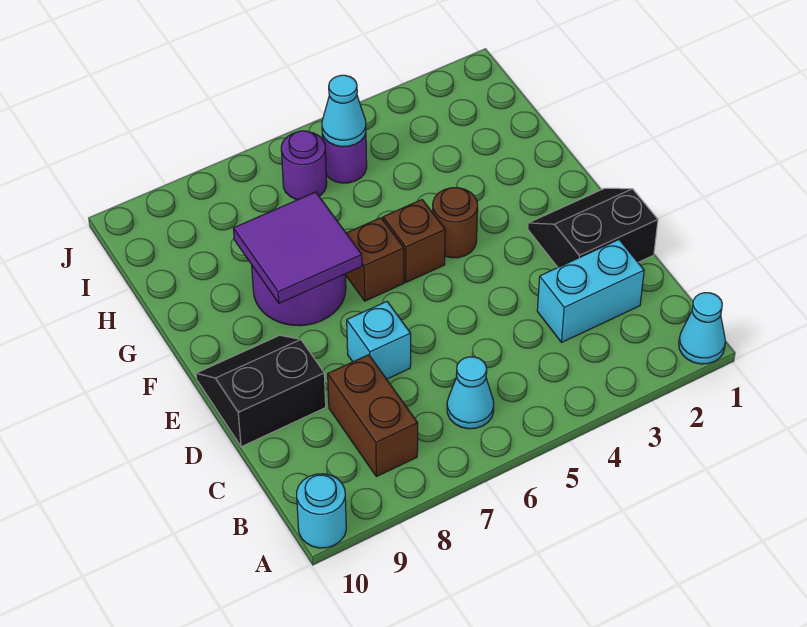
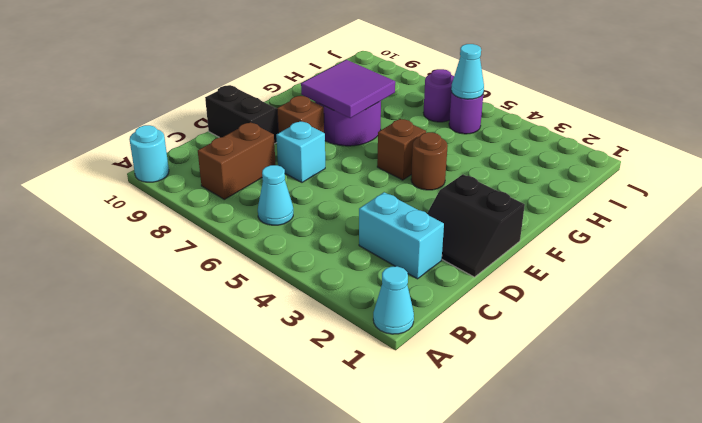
black 2x2 slope [528,188,658,267] -> black 2x2 slope turned to [427,175,525,277]
brown 1x1 brick [346,218,404,301] -> brown 1x1 brick moved to [277,96,324,133]

